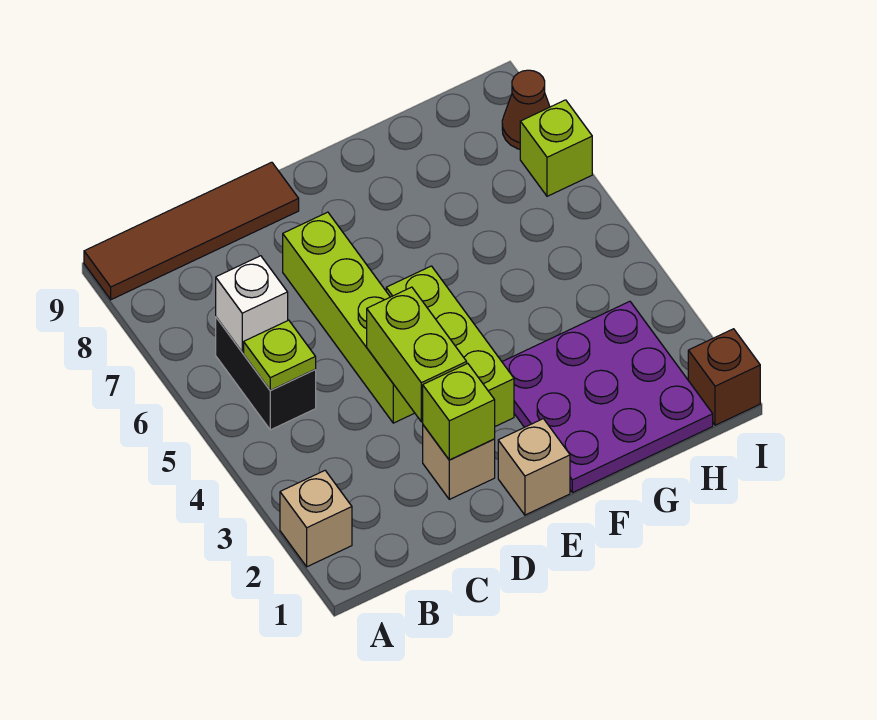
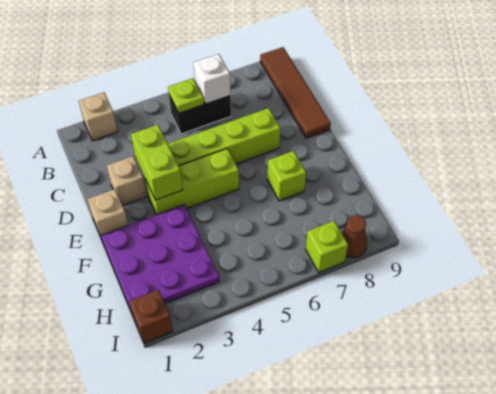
lime 1x1 brick [423,364,495,460] -> lime 1x1 brick moved to [267,151,306,201]
lime 1x2 brick [367,287,467,422] -> lime 1x2 brick turned to [131,125,183,200]

